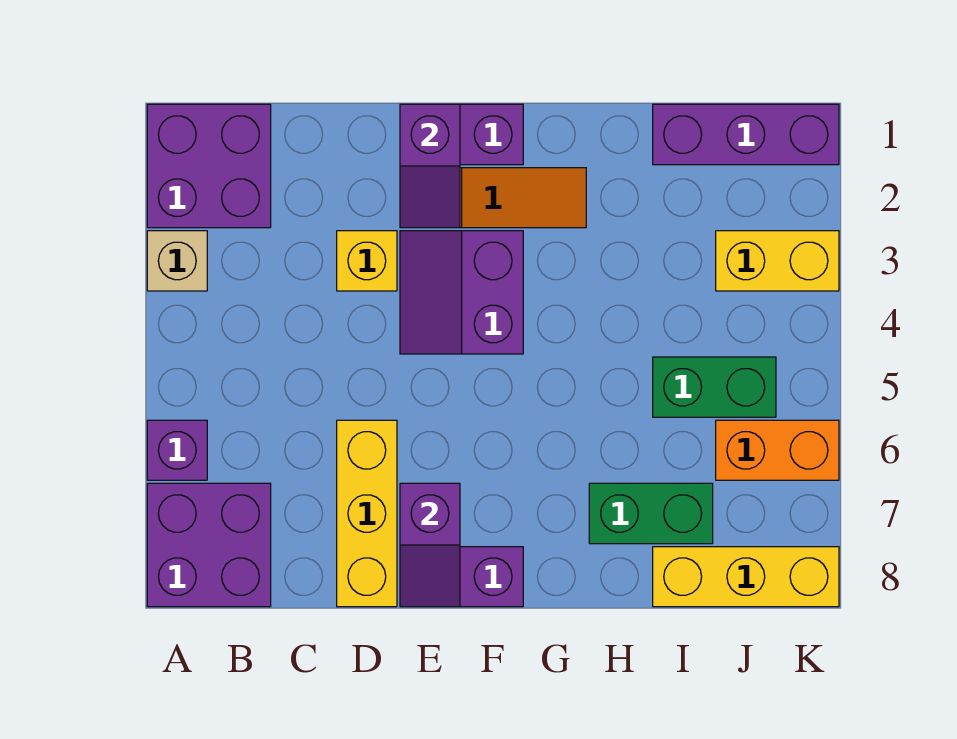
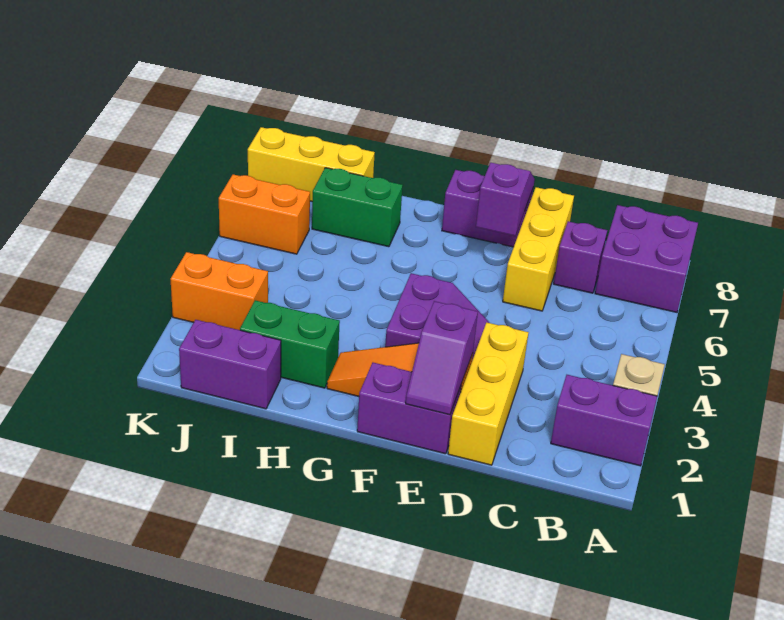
purple 2x2 brick [147,104,271,228] -> purple 1x2 brick [551,375,657,466]
purple 1x1 brick [147,420,207,480] -> purple 1x1 brick moved to [554,221,607,293]
yellow 1x1 brick [337,231,397,291] -> yellow 1x3 brick [448,322,529,465]
purple 1x2 slope [400,104,460,228] -> purple 1x2 slope turned to [406,301,478,415]
purple 1x3 brick [653,104,839,165] -> purple 1x2 brick [179,320,281,409]
green 1x2 brick [653,357,776,417] -> green 1x2 brick moved to [240,300,340,388]
yellow 1x2 brick [716,231,839,291] -> orange 1x2 brick [171,252,268,330]

